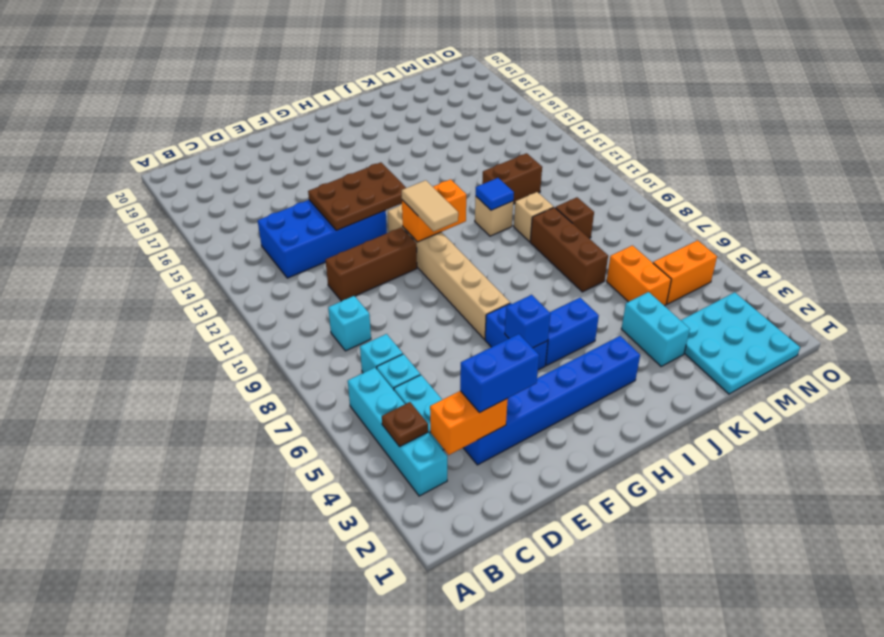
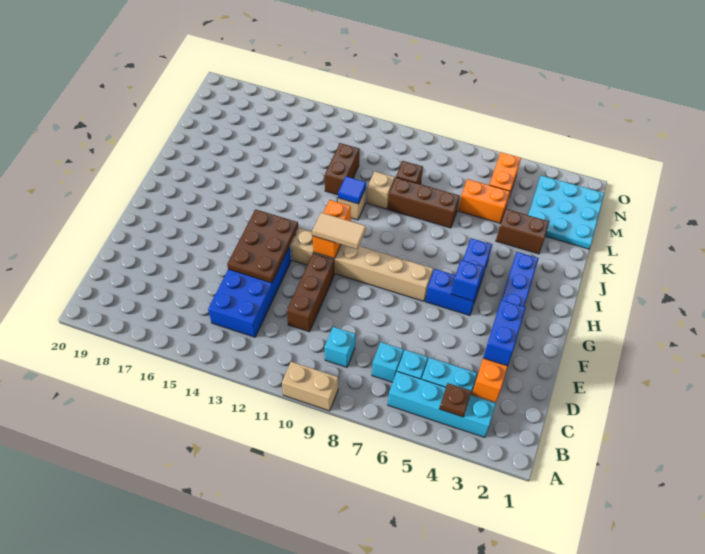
none -> tan 1x2 brick [282,362,338,411]
cyan 1x2 brick [621,292,690,367] -> brown 1x2 brick [496,209,549,254]

